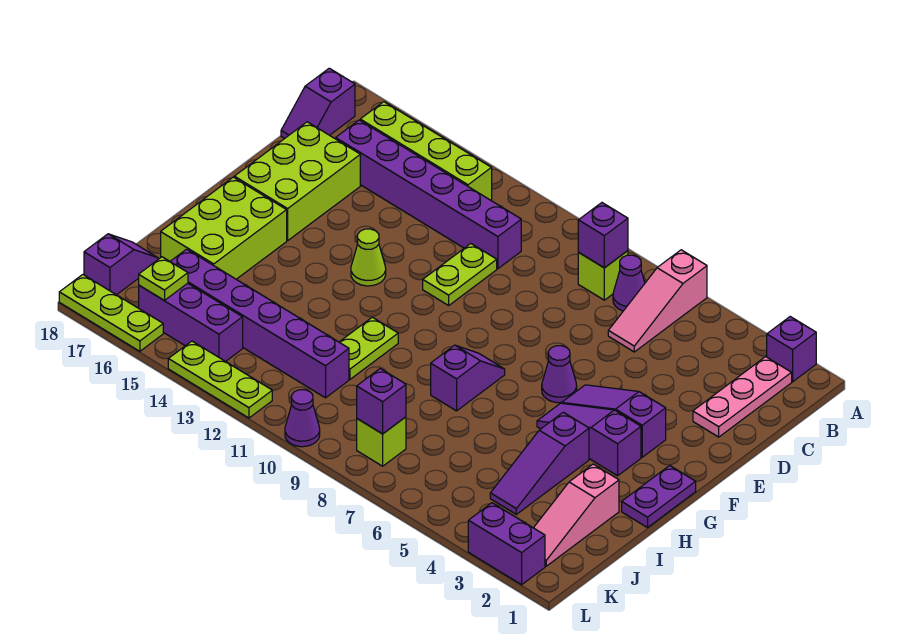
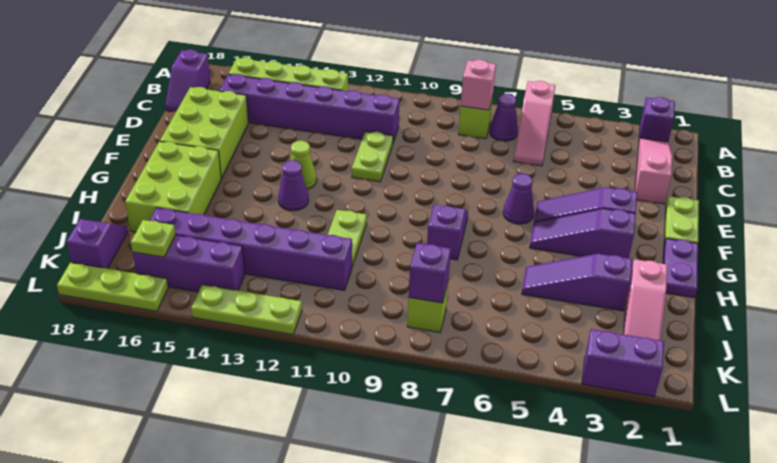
pink 1x3 plate [693,357,792,437] -> pink 1x3 slope [635,138,672,204]
purple 1x1 brick [578,203,628,268] -> pink 1x1 brick [461,60,496,110]
none -> lime 1x2 plate [664,196,699,245]
purple 1x3 slope [490,412,589,514] -> purple 1x3 slope turned to [522,254,632,311]
purple 1x1 cone [285,390,320,447] -> purple 1x1 cone moved to [278,160,309,211]

